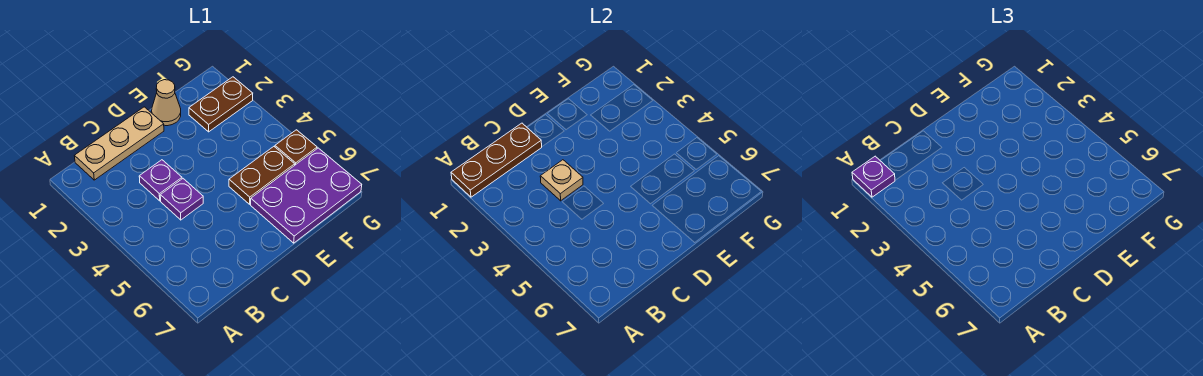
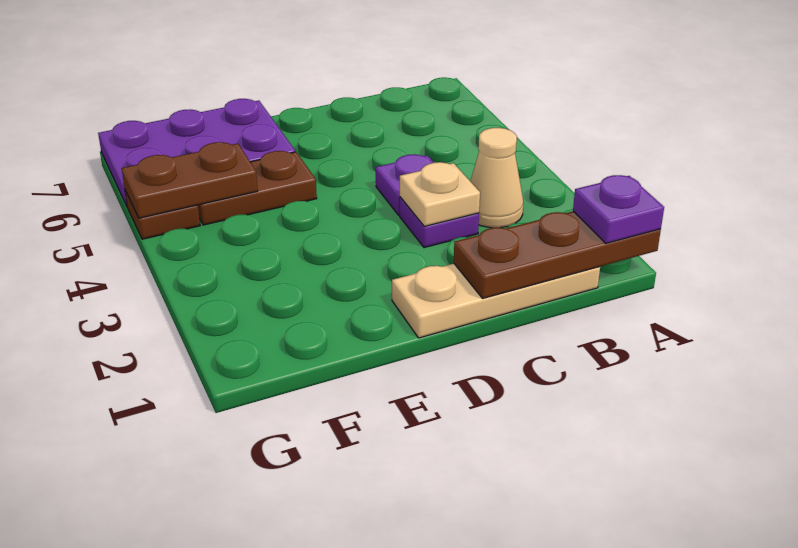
tan 1x1 cone [152,80,181,126] -> tan 1x1 cone moved to [470,128,523,228]
brown 1x2 plate [189,77,253,132] -> brown 1x2 plate moved to [121,142,258,218]

